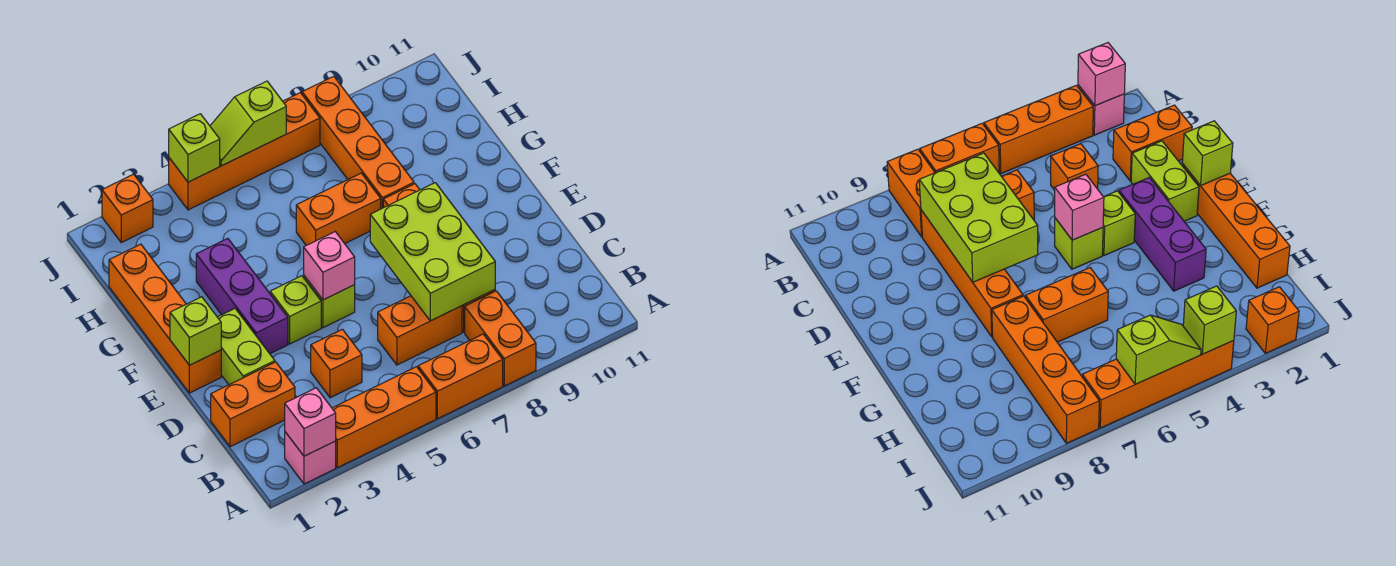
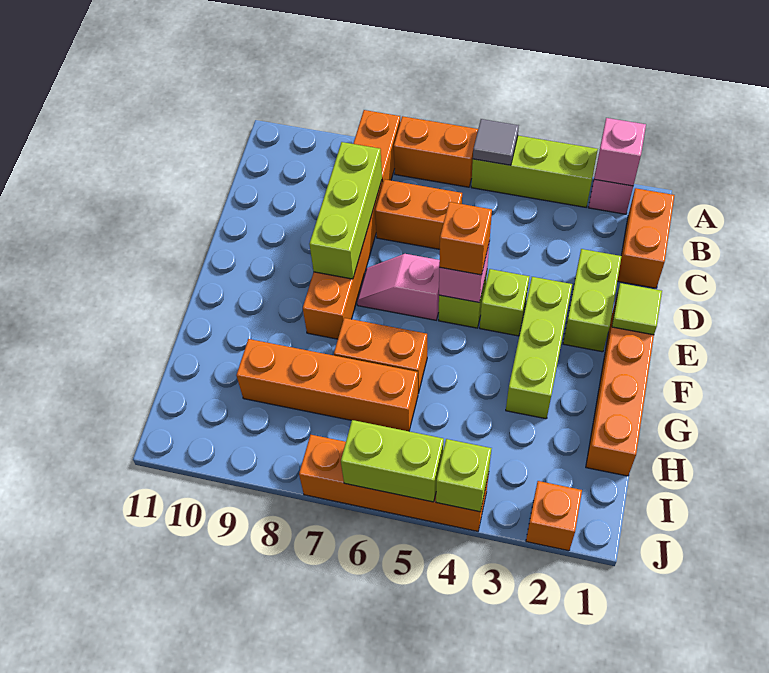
orange 1x3 brick [332,367,436,468] -> lime 1x3 brick [471,136,598,207]
none -> grey 1x1 tile [473,119,519,165]
orange 1x2 brick [211,362,295,447] -> orange 1x2 brick turned to [617,188,675,288]
orange 1x1 brick [311,329,362,398] -> orange 1x1 brick moved to [439,202,492,275]
lime 2x3 brick [370,183,495,321] -> lime 1x3 brick [309,142,382,279]
lime 1x1 brick [170,297,221,365] -> lime 1x1 tile [612,283,662,335]
purple 1x3 brick [196,238,288,354] -> lime 1x3 brick [506,277,572,419]
none -> pink 1x2 slope [357,254,440,320]
orange 1x4 brick [302,76,414,209] -> orange 1x4 brick turned to [236,339,418,431]
lime 1x2 slope [210,81,286,166] -> lime 1x2 brick [341,420,444,502]

